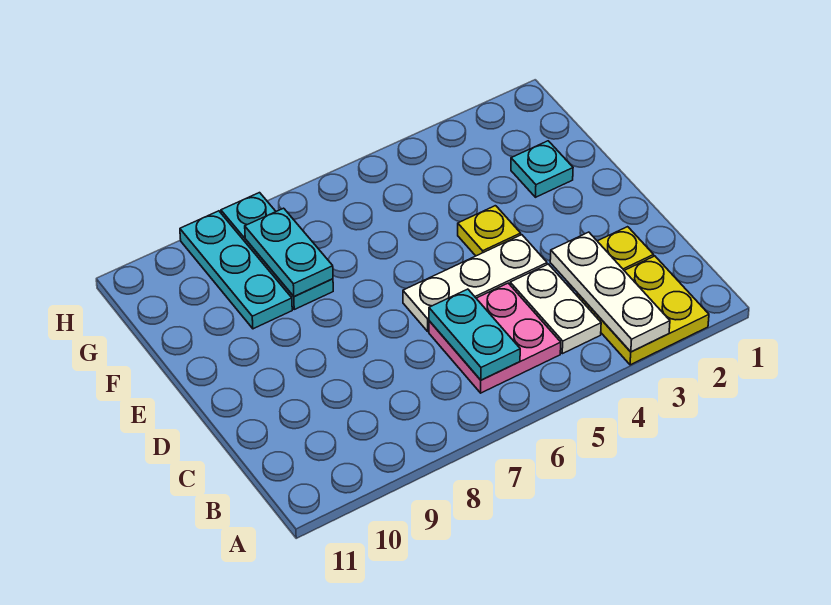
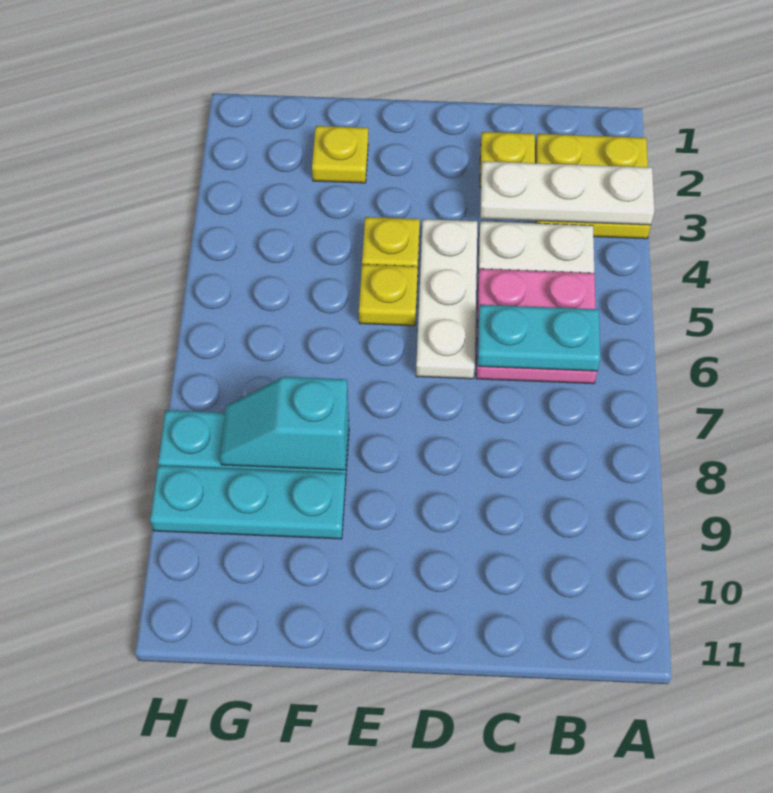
none -> yellow 1x1 plate [359,264,418,326]
cyan 1x1 plate [511,141,573,197] -> yellow 1x1 plate [312,126,368,183]
cyan 1x2 plate [245,208,333,297] -> cyan 1x2 slope [220,377,349,470]

